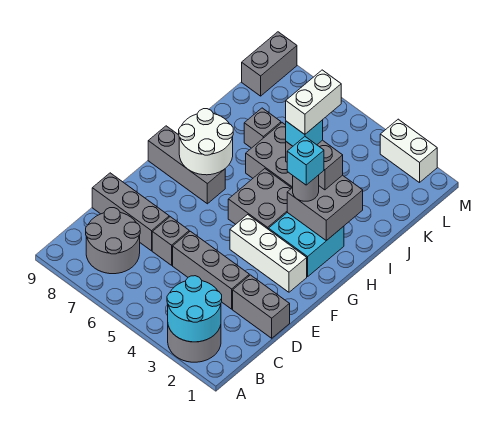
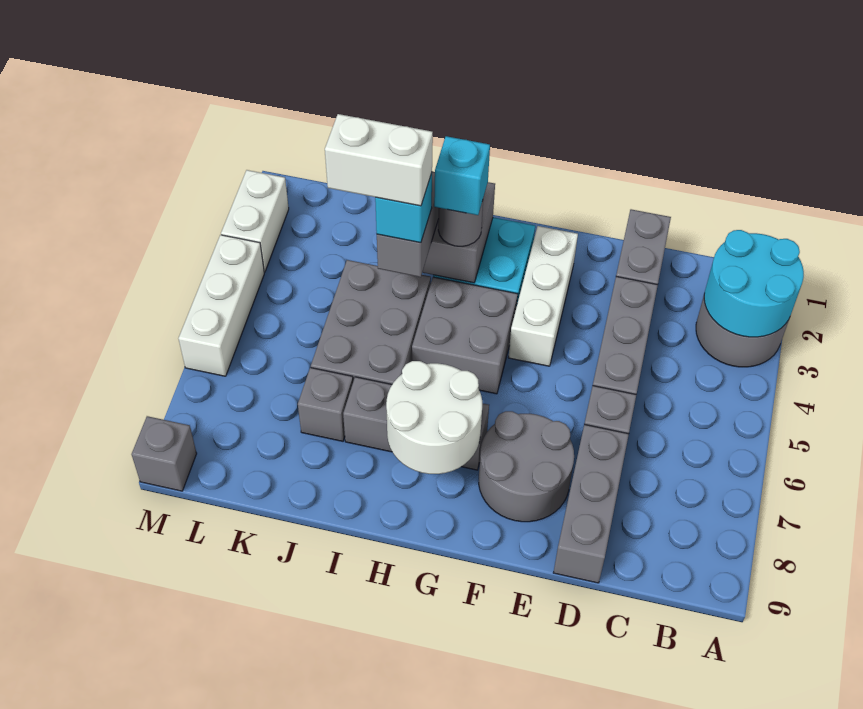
grey 2x2 round brick [86,208,140,274] -> grey 2x2 round brick moved to [479,411,574,522]
grey 1x3 brick [148,126,225,204] -> grey 1x3 brick turned to [343,377,489,470]
grey 1x2 brick [242,32,297,96] -> grey 1x1 brick [132,416,197,491]
none -> white 1x3 brick [178,235,264,376]

